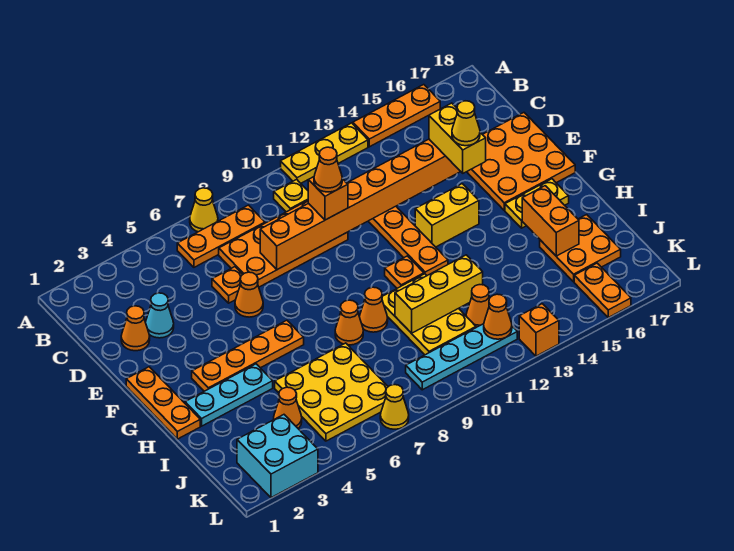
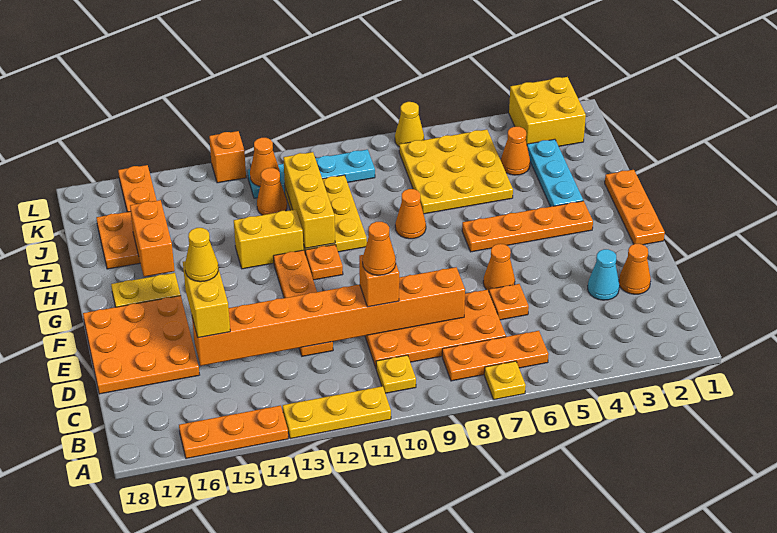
yellow 1x1 cone [190,188,218,232] -> yellow 1x1 plate [484,361,526,400]
yellow 1x2 brick [415,184,479,247] -> yellow 1x2 brick moved to [234,209,303,269]
cyan 1x3 plate [185,364,273,426] -> cyan 1x3 plate turned to [527,139,583,207]
orange 1x1 cone [360,287,388,332] -> none
yellow 1x3 brick [395,255,483,333] -> yellow 1x3 brick turned to [283,152,335,248]
cyan 2x2 brick [237,415,318,498] -> yellow 2x2 brick [509,77,586,146]

